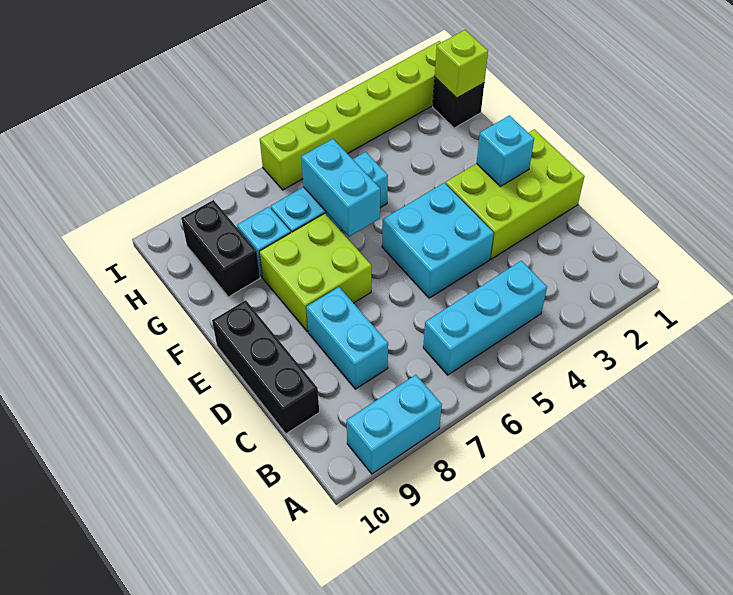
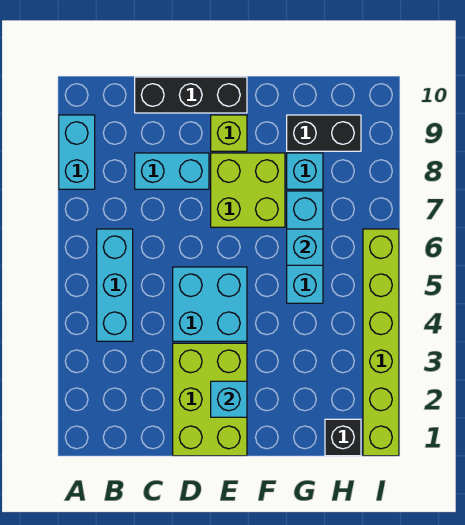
cyan 1x2 brick [301,139,380,237] -> cyan 1x1 brick [287,229,323,265]
lime 1x1 brick [435,30,488,98] -> lime 1x1 brick moved to [211,115,247,151]

